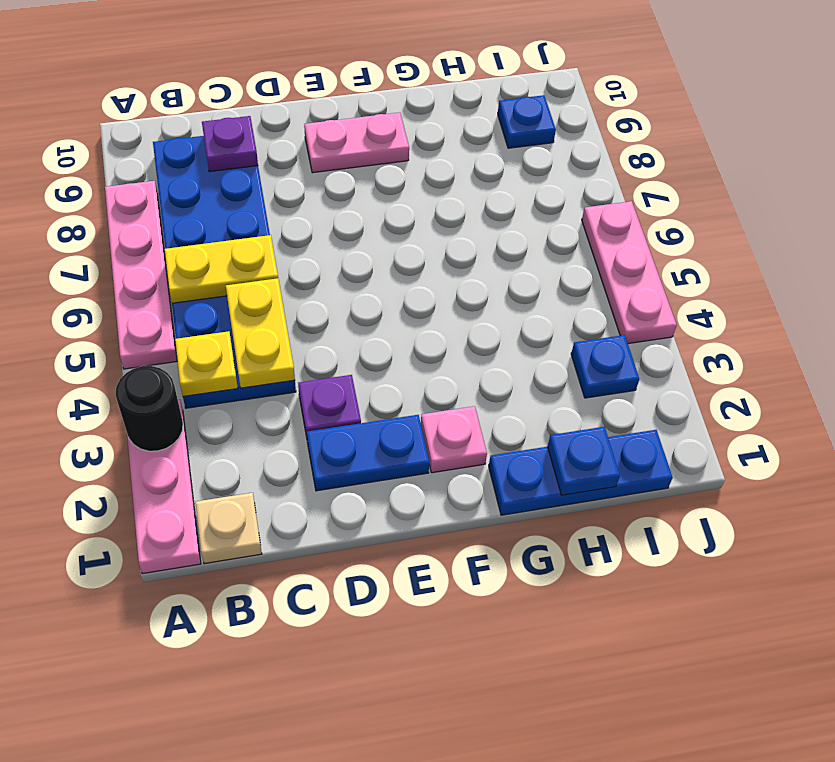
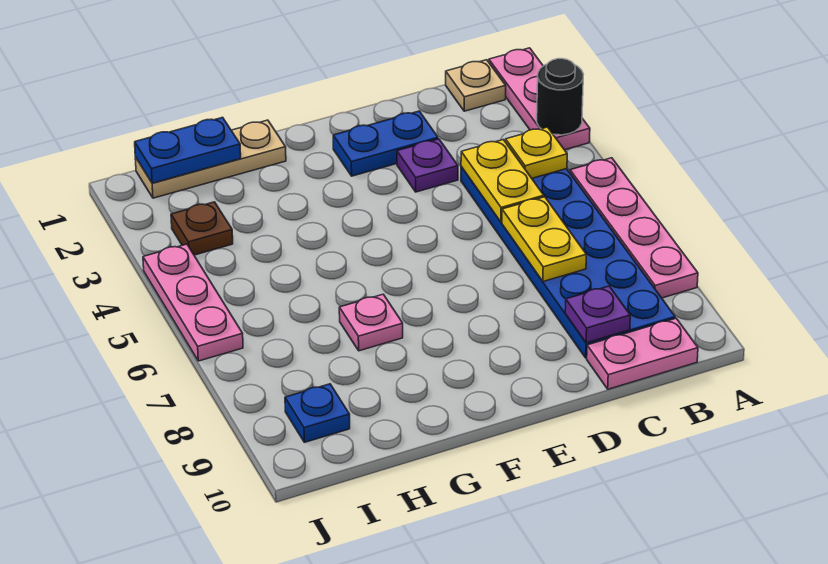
yellow 1x2 plate [164,235,278,303] -> yellow 1x2 plate turned to [502,197,586,282]
pink 1x2 plate [304,112,409,173] -> pink 1x2 plate moved to [587,318,698,389]
pink 1x1 plate [421,406,487,473] -> pink 1x1 plate moved to [339,294,403,351]
blue 1x3 plate [489,430,673,515] -> tan 1x3 plate [135,120,286,198]
blue 1x1 plate [548,427,620,495] -> blue 1x2 plate [135,117,241,183]
blue 1x1 plate [571,335,639,398] -> brown 1x1 plate [171,202,233,255]

